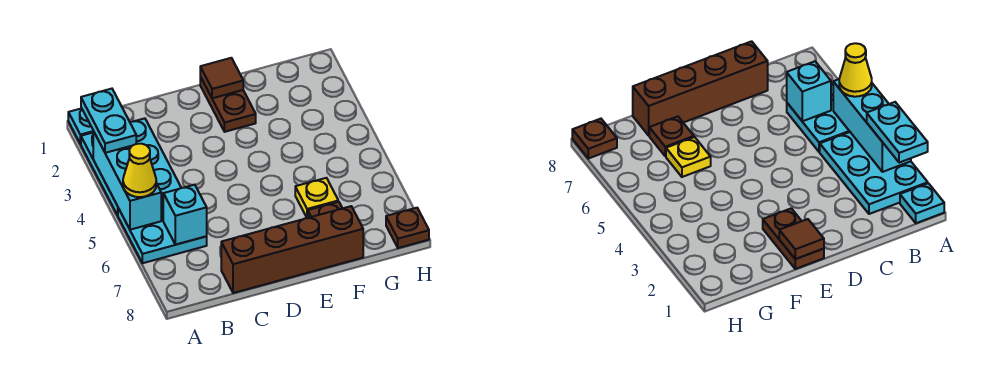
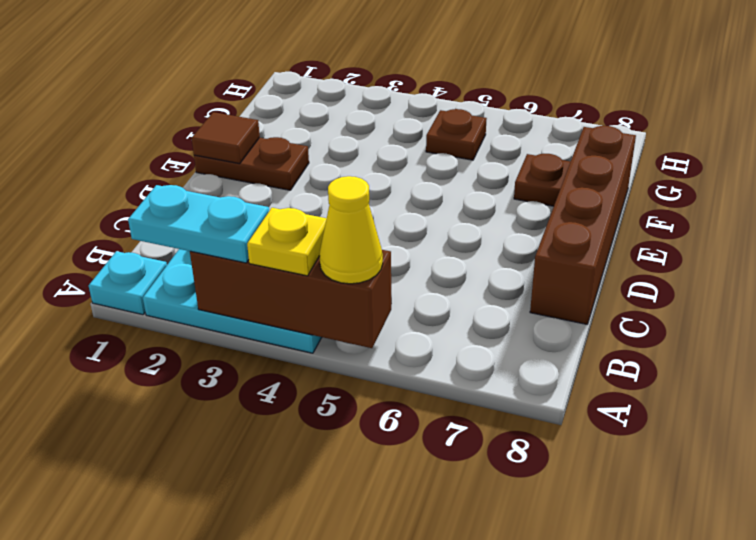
cyan 1x3 brick [93,131,161,230] -> brown 1x3 brick [190,250,391,348]
cyan 2x2 plate [118,195,207,263] -> none
cyan 1x1 brick [163,185,207,245] -> none
yellow 1x1 plate [295,178,338,218] -> yellow 1x1 plate moved to [247,208,327,276]
brown 1x1 plate [386,208,429,248] -> brown 1x1 plate moved to [426,109,487,160]

